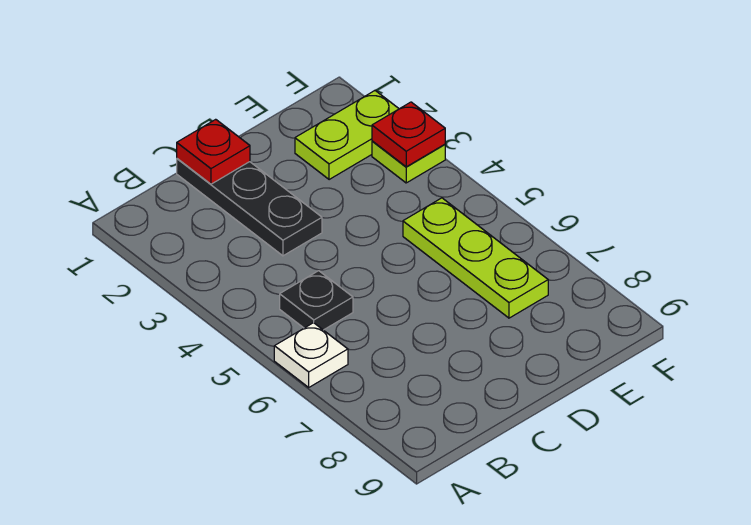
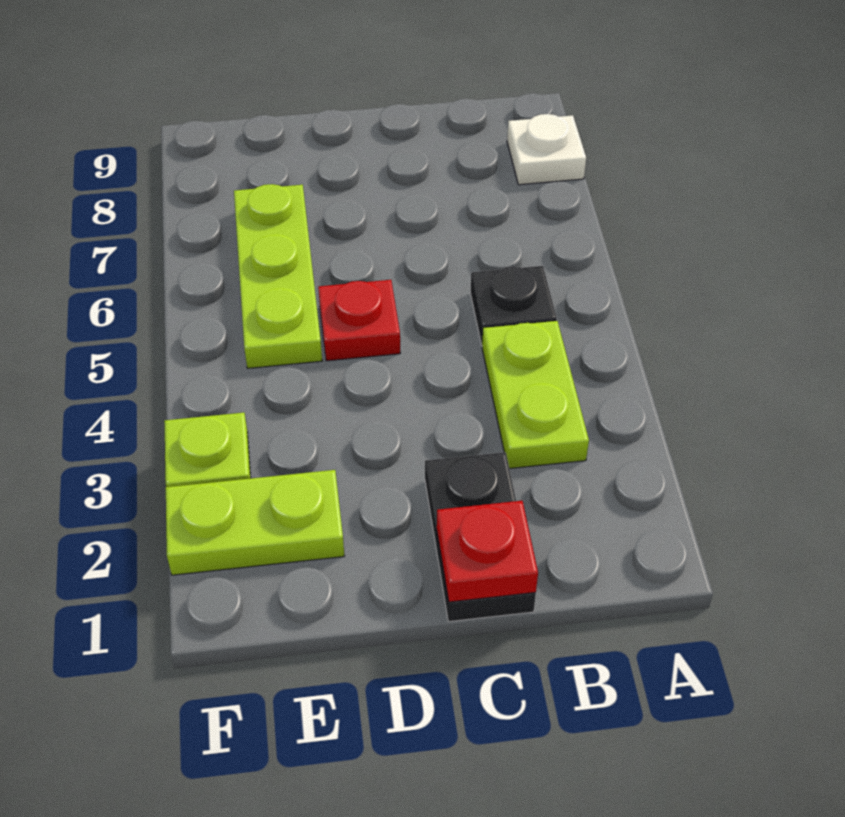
white 1x1 plate [274,323,348,387] -> white 1x1 plate moved to [507,114,586,185]
none -> lime 1x2 plate [482,321,589,469]
black 1x3 plate [177,159,322,256] -> black 1x2 plate [425,452,536,622]
red 1x1 plate [372,102,445,167] -> red 1x1 plate moved to [318,280,400,361]

